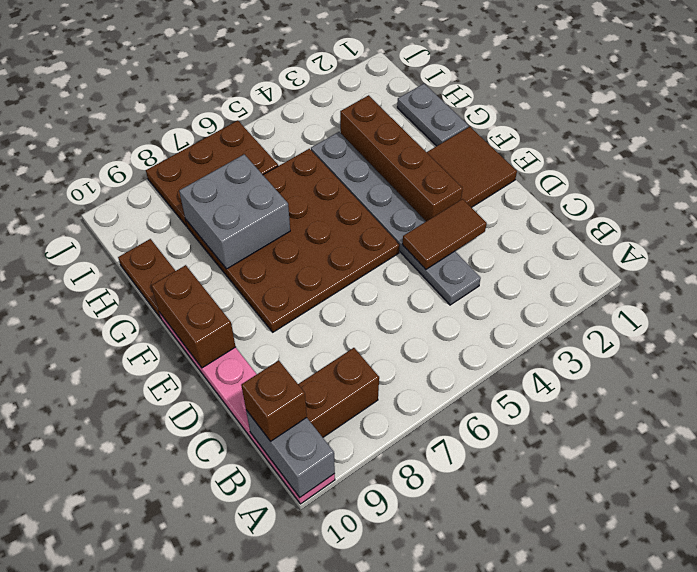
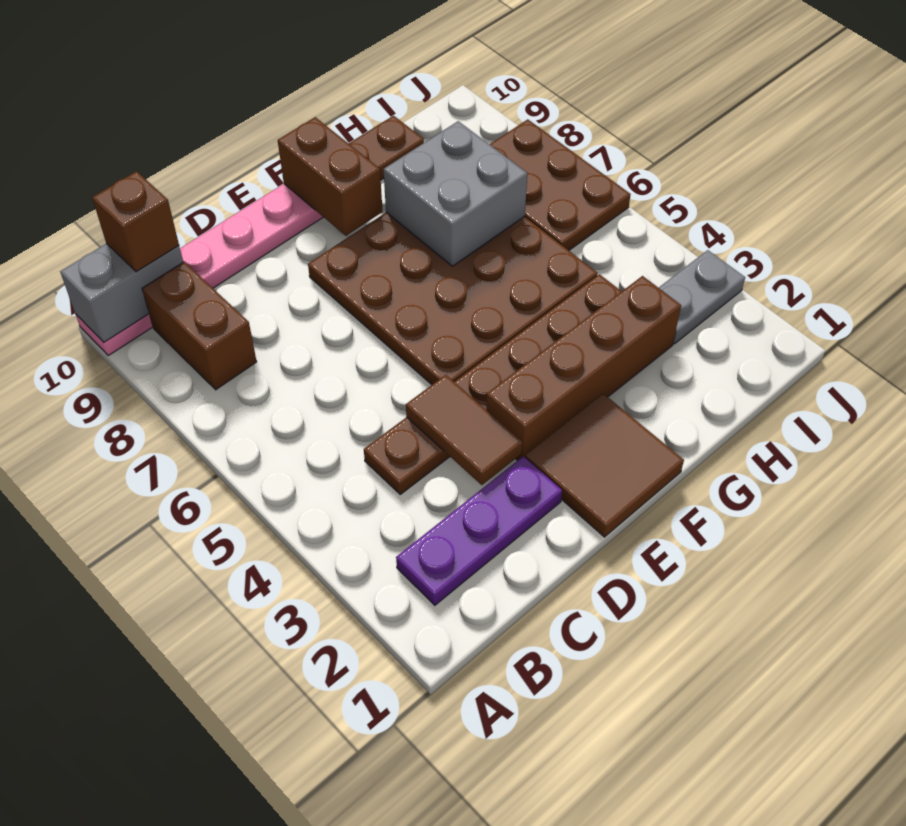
none -> purple 1x3 plate [396,456,562,605]
grey 1x6 plate [311,132,481,305] -> brown 1x6 plate [364,274,622,494]
brown 1x2 brick [151,265,236,368] -> brown 1x2 brick turned to [278,117,383,236]
grey 1x2 plate [397,84,469,146] -> grey 1x2 plate moved to [659,250,745,344]

